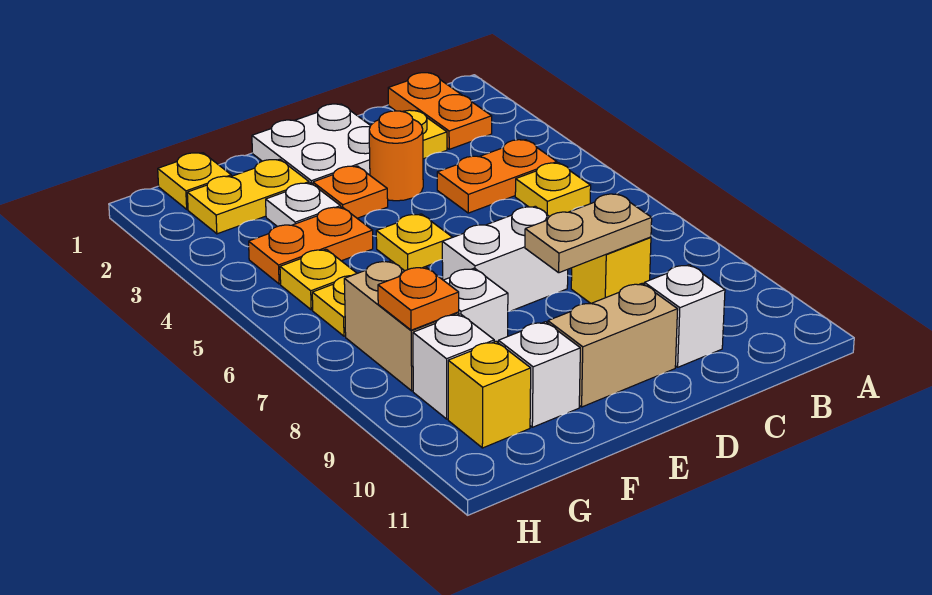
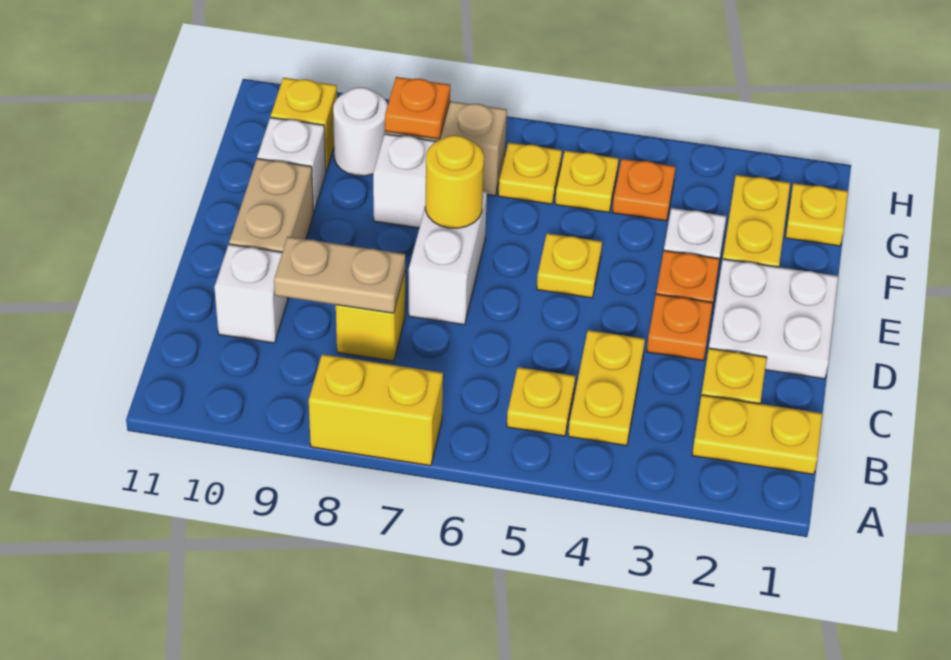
none -> yellow 1x2 brick [309,354,443,466]
orange 1x2 plate [388,73,492,149] -> yellow 1x2 plate [692,395,823,474]
orange 1x2 plate [437,140,557,213] -> yellow 1x2 plate [568,330,645,446]
tan 1x2 plate [525,194,652,273] -> tan 1x2 plate turned to [274,237,405,313]
orange 1x1 round brick [369,111,423,201] -> orange 1x1 plate [647,294,713,361]
none -> yellow 1x1 round brick [425,135,484,228]
orange 1x2 plate [249,207,373,284] -> orange 1x1 plate [612,159,676,221]
white 1x1 brick [413,314,494,419] -> white 1x1 round brick [333,87,388,176]

